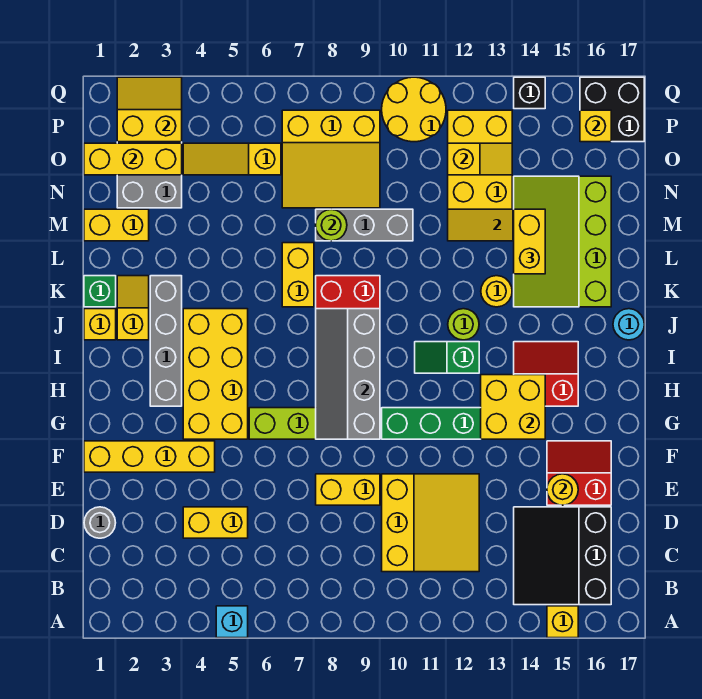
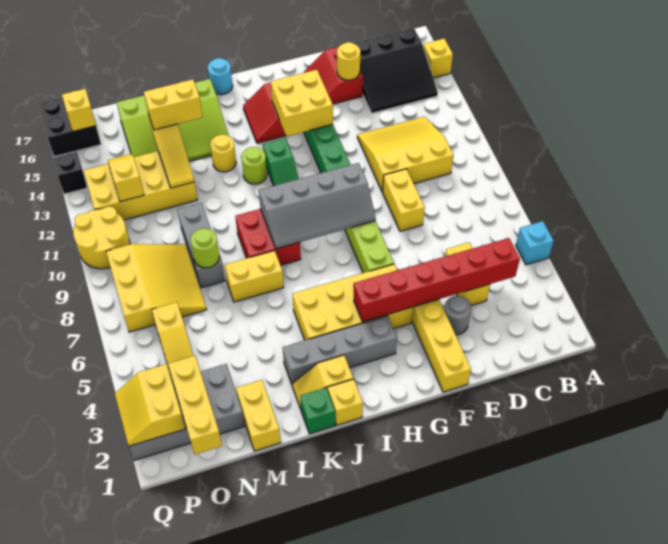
none -> red 1x6 brick [354,238,520,322]
grey 1x1 round brick [84,507,116,538] -> grey 1x1 round brick moved to [444,296,471,335]

